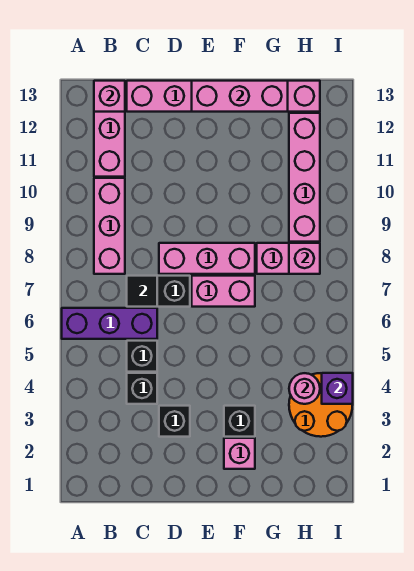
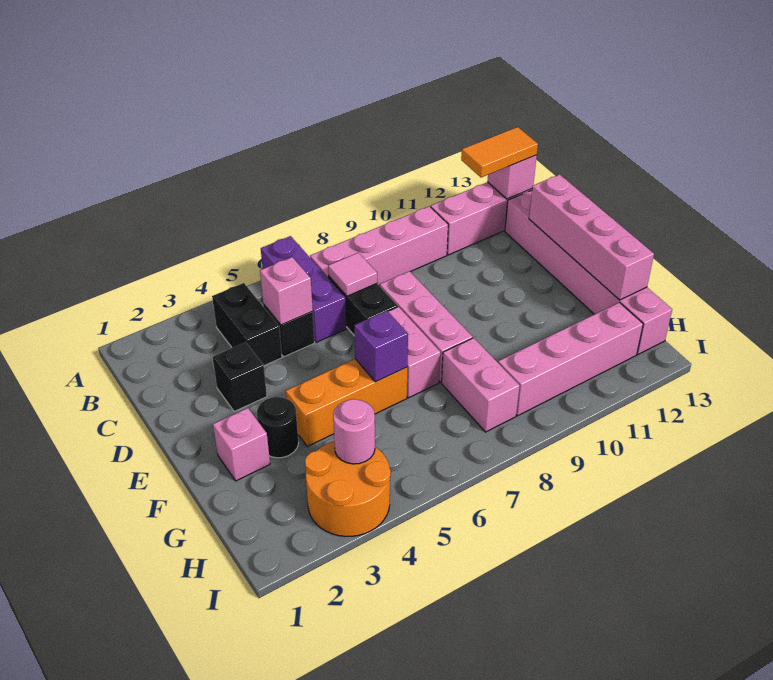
pink 1x3 brick [94,178,125,274] -> pink 1x4 brick [310,206,448,285]
none -> orange 1x2 tile [461,127,538,177]
black 1x1 brick [127,373,157,404] -> black 1x2 brick [212,283,282,366]
black 1x1 tile [127,276,157,307] -> pink 1x1 tile [328,253,377,296]
pink 1x3 brick [192,81,288,112] -> pink 1x4 brick [529,174,654,300]
black 1x1 brick [224,406,255,437] -> black 1x1 round brick [257,397,299,458]
none -> orange 1x3 brick [286,359,407,446]
pink 1x1 brick [289,243,320,274] -> pink 1x1 brick moved to [260,257,313,325]
purple 1x1 brick [322,373,353,404] -> purple 1x1 brick moved to [354,311,408,382]

